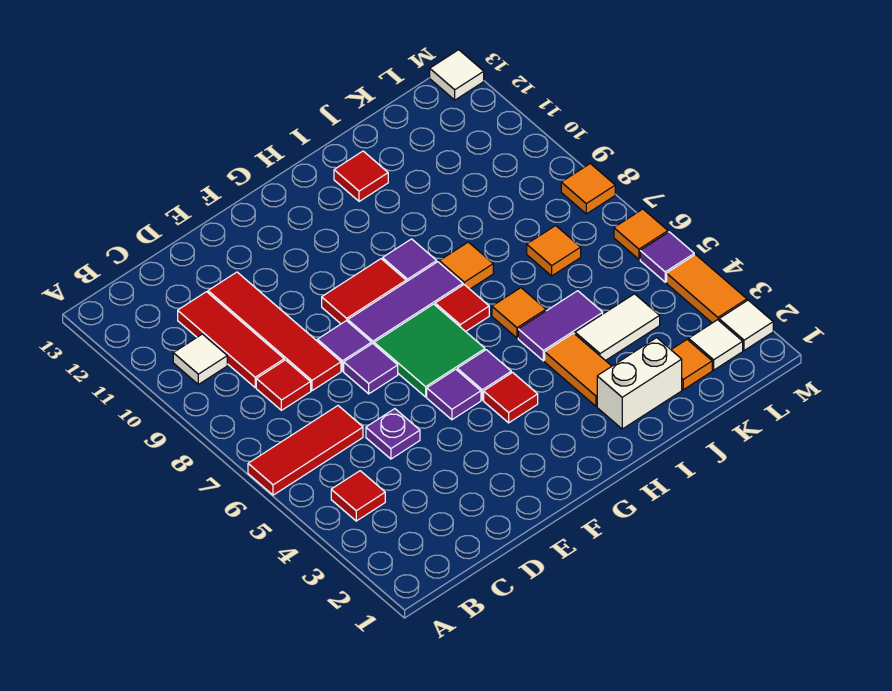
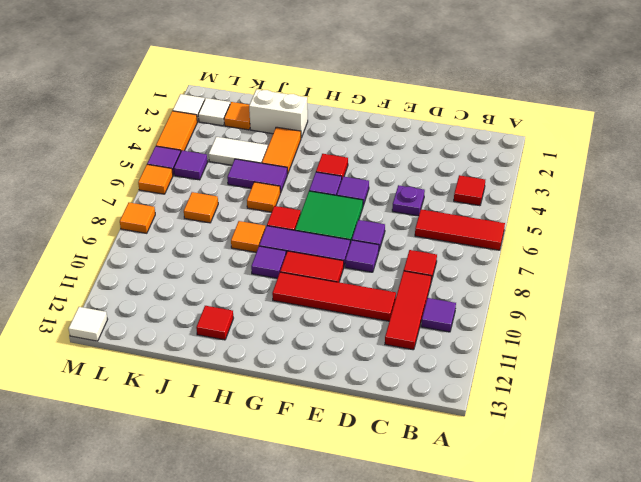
white 1x1 tile [173,334,227,384] -> purple 1x1 tile [421,298,456,332]
red 1x4 tile [208,272,341,391] -> red 1x4 tile turned to [272,272,396,321]
none -> purple 1x1 tile [174,151,207,180]

